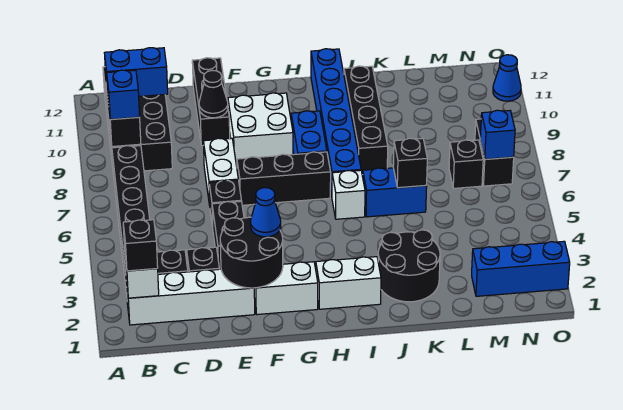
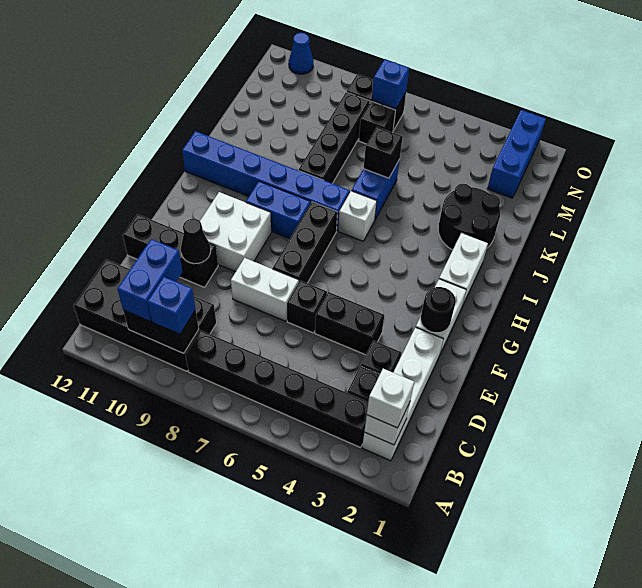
black 1x1 brick [123,220,158,271] -> white 1x1 brick [367,369,414,428]
black 2x2 round brick [220,217,283,288] -> black 1x1 round brick [421,287,456,333]
blue 1x1 cone [251,188,281,237] -> none
black 1x4 brick [344,66,388,175] -> black 1x4 brick turned to [299,92,370,184]

